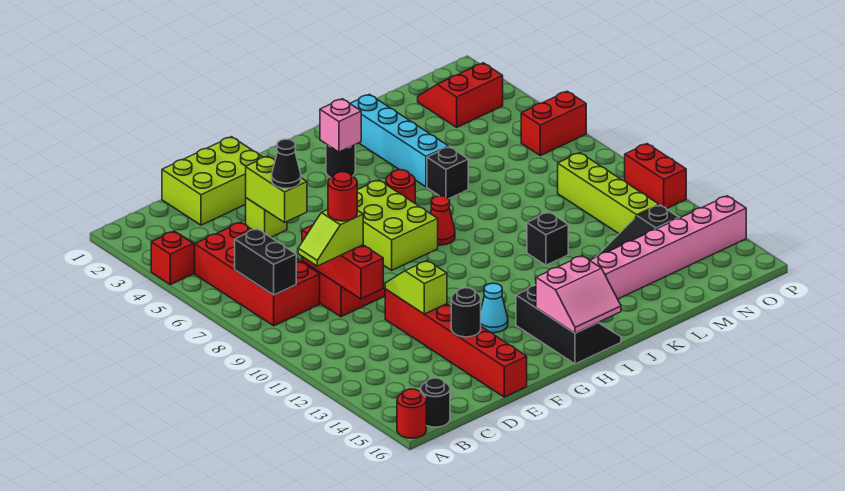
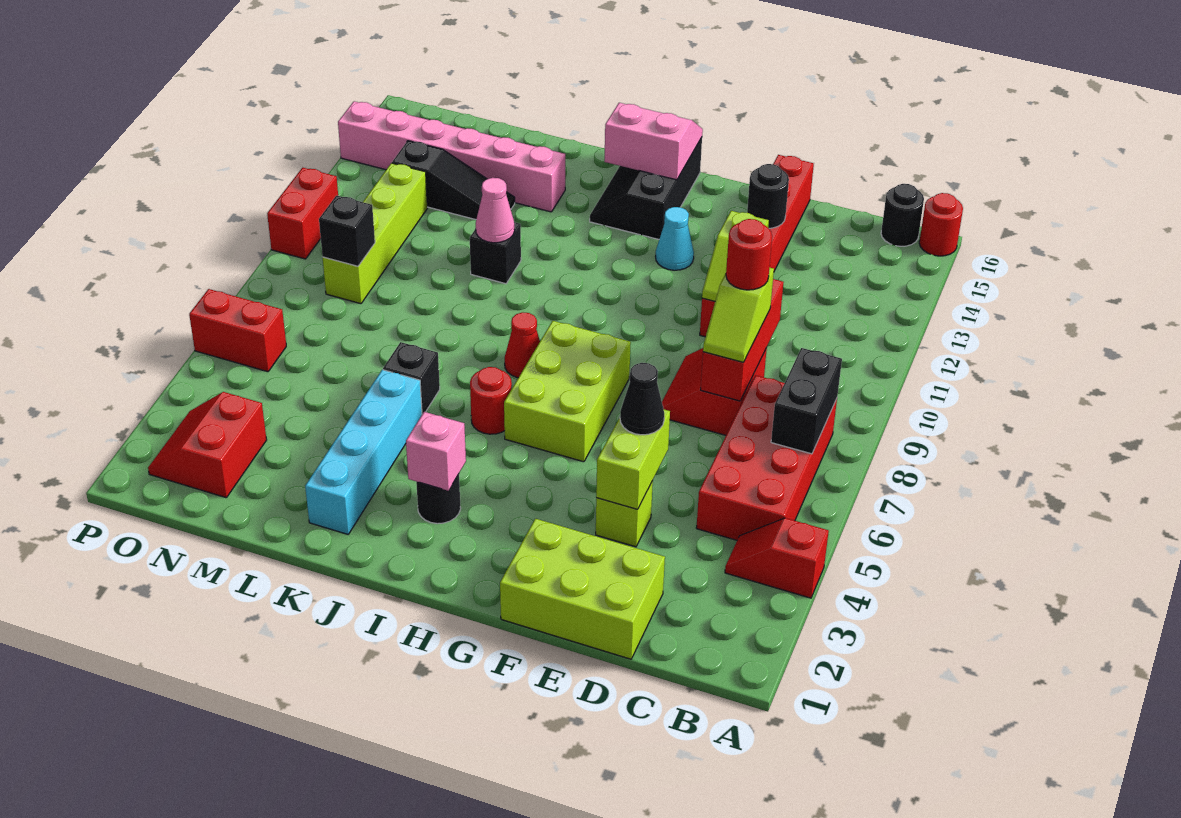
lime 1x2 slope [298,210,363,266] -> lime 1x2 slope turned to [703,267,774,362]
none -> pink 1x1 cone [476,178,515,243]
red 2x2 slope [418,63,503,127] -> red 2x2 slope turned to [148,392,267,498]
none -> black 1x1 brick [319,195,375,266]

